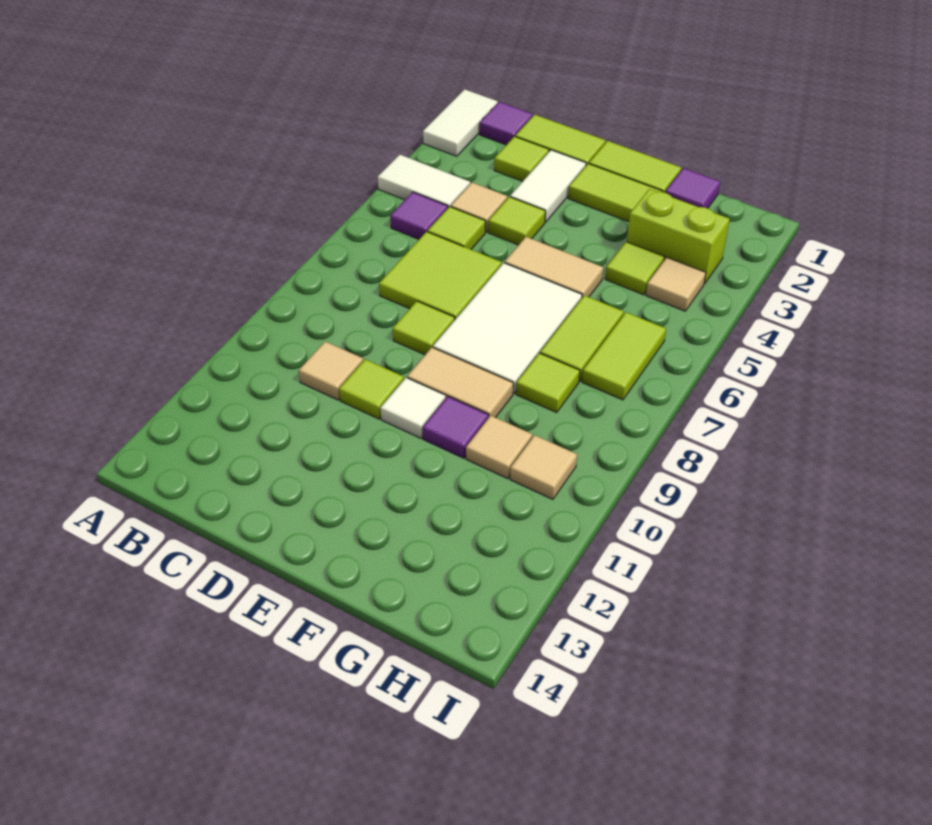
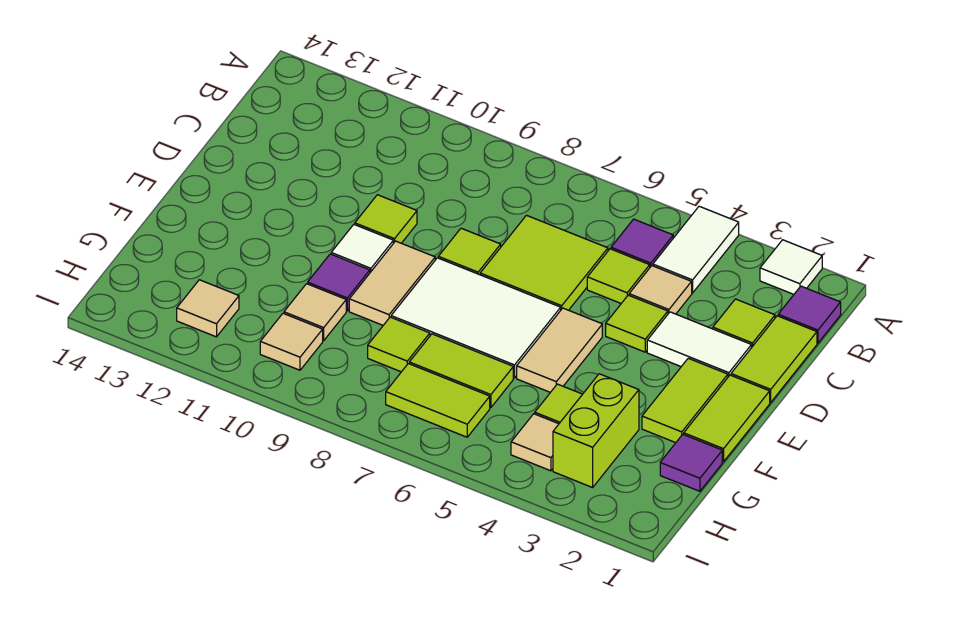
white 1x2 tile [423,89,498,156] -> white 1x1 tile [760,240,822,294]
tan 1x1 tile [299,341,363,400] -> tan 1x1 tile moved to [177,280,239,337]

